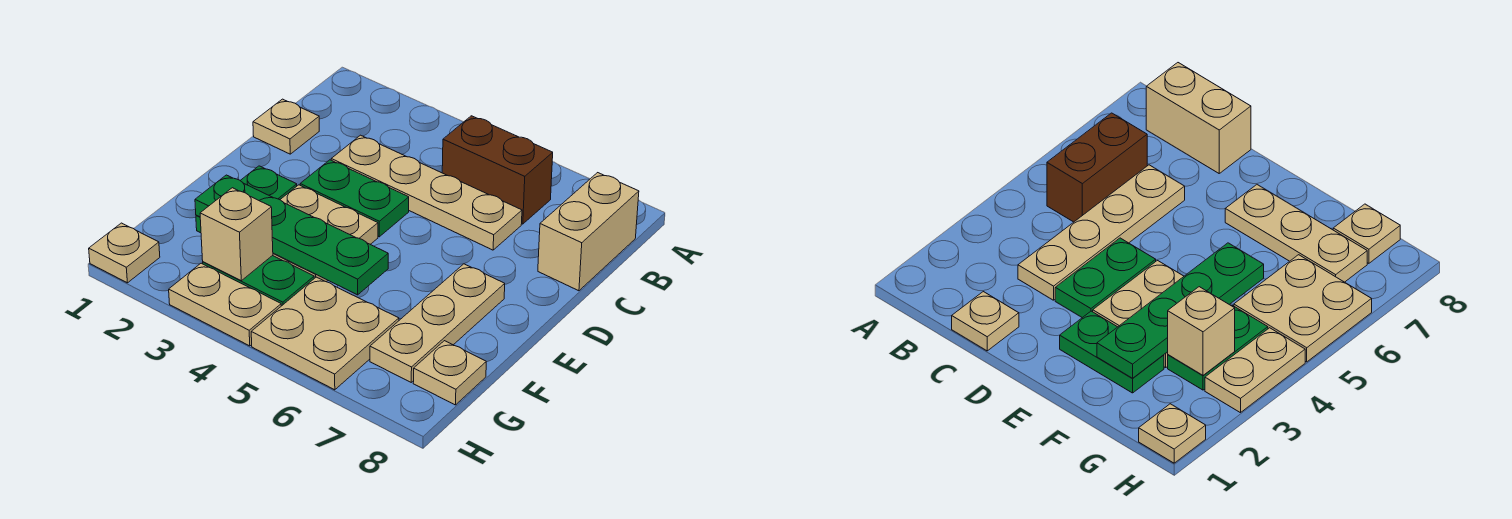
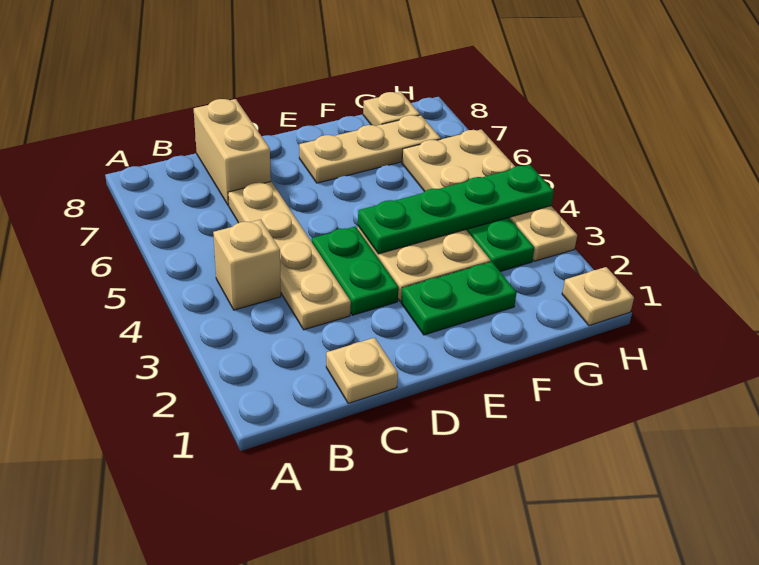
brown 1x2 brick [442,116,553,224] -> none
tan 1x2 brick [538,173,639,291] -> tan 1x2 brick turned to [194,99,271,206]
green 1x4 plate [195,175,388,295] -> green 1x4 plate turned to [358,165,554,254]
tan 1x1 brick [200,188,273,281] -> tan 1x1 brick moved to [213,220,281,310]

